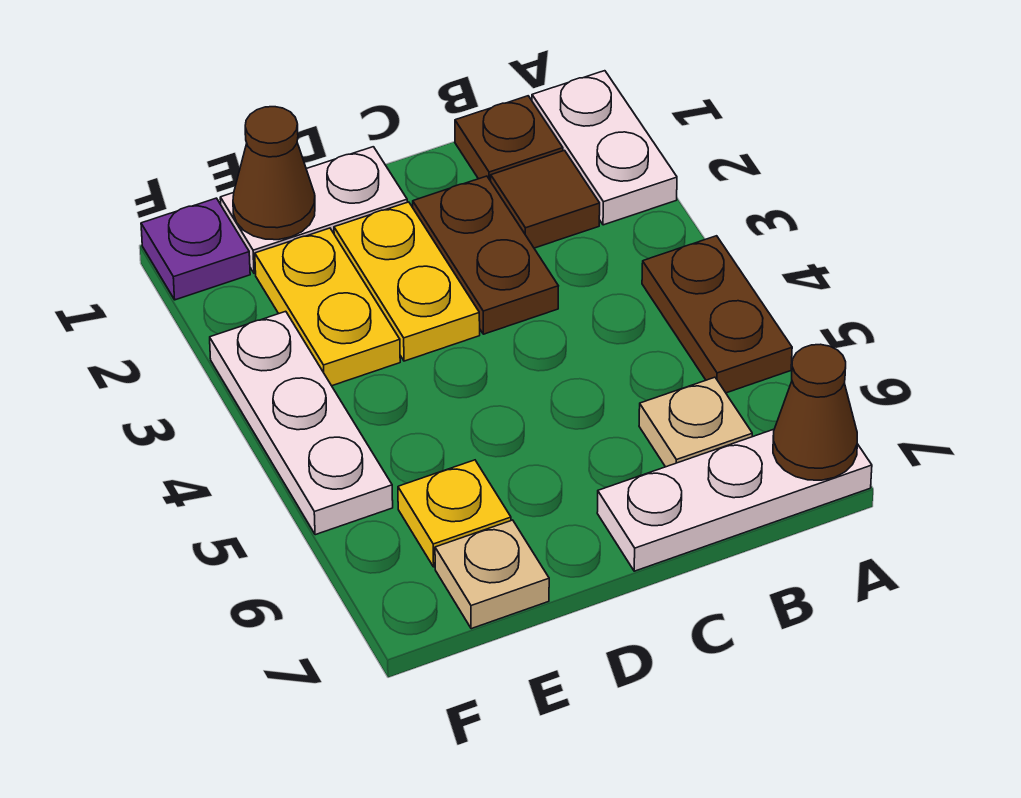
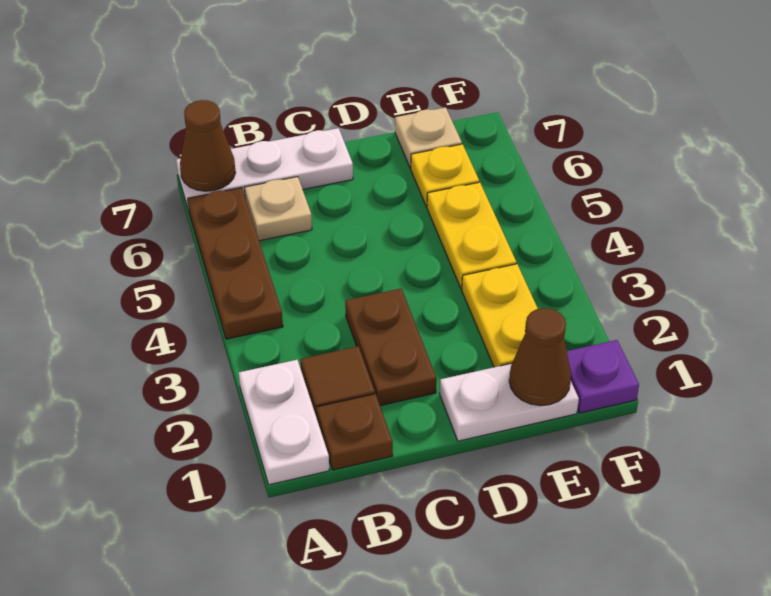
brown 1x2 plate [642,236,792,393] -> brown 1x3 plate [188,188,283,339]
yellow 1x2 plate [334,202,480,361] -> yellow 1x2 plate moved to [427,182,516,289]
white 1x3 plate [210,311,393,535] -> none

